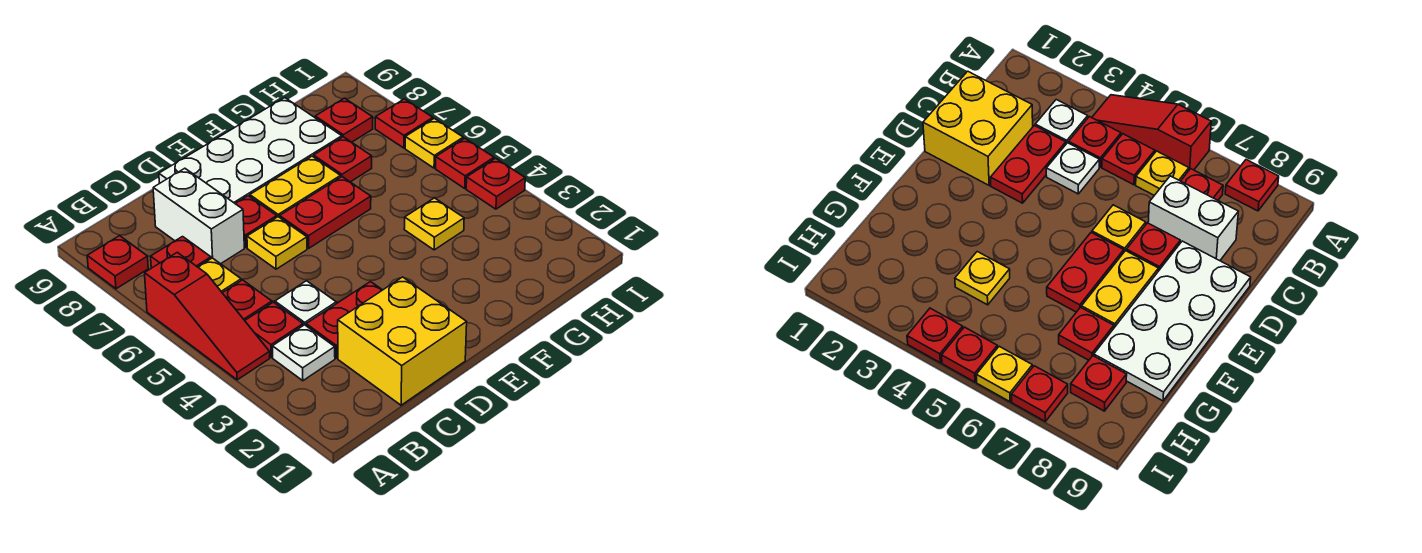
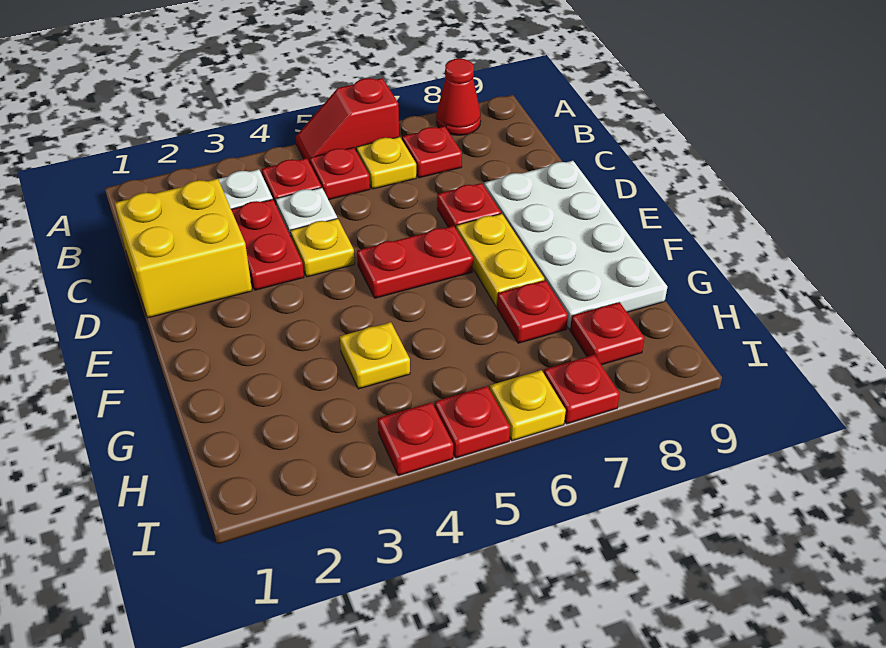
red 1x3 slope [145,252,270,380] -> red 1x2 slope [296,78,399,163]
red 1x1 plate [87,236,148,289] -> red 1x1 cone [436,59,481,135]
white 1x2 brick [153,168,244,264] -> none
yellow 1x1 plate [247,217,307,269] -> yellow 1x1 plate moved to [290,218,355,277]
red 1x2 plate [280,177,371,248] -> red 1x2 plate turned to [357,226,473,298]

